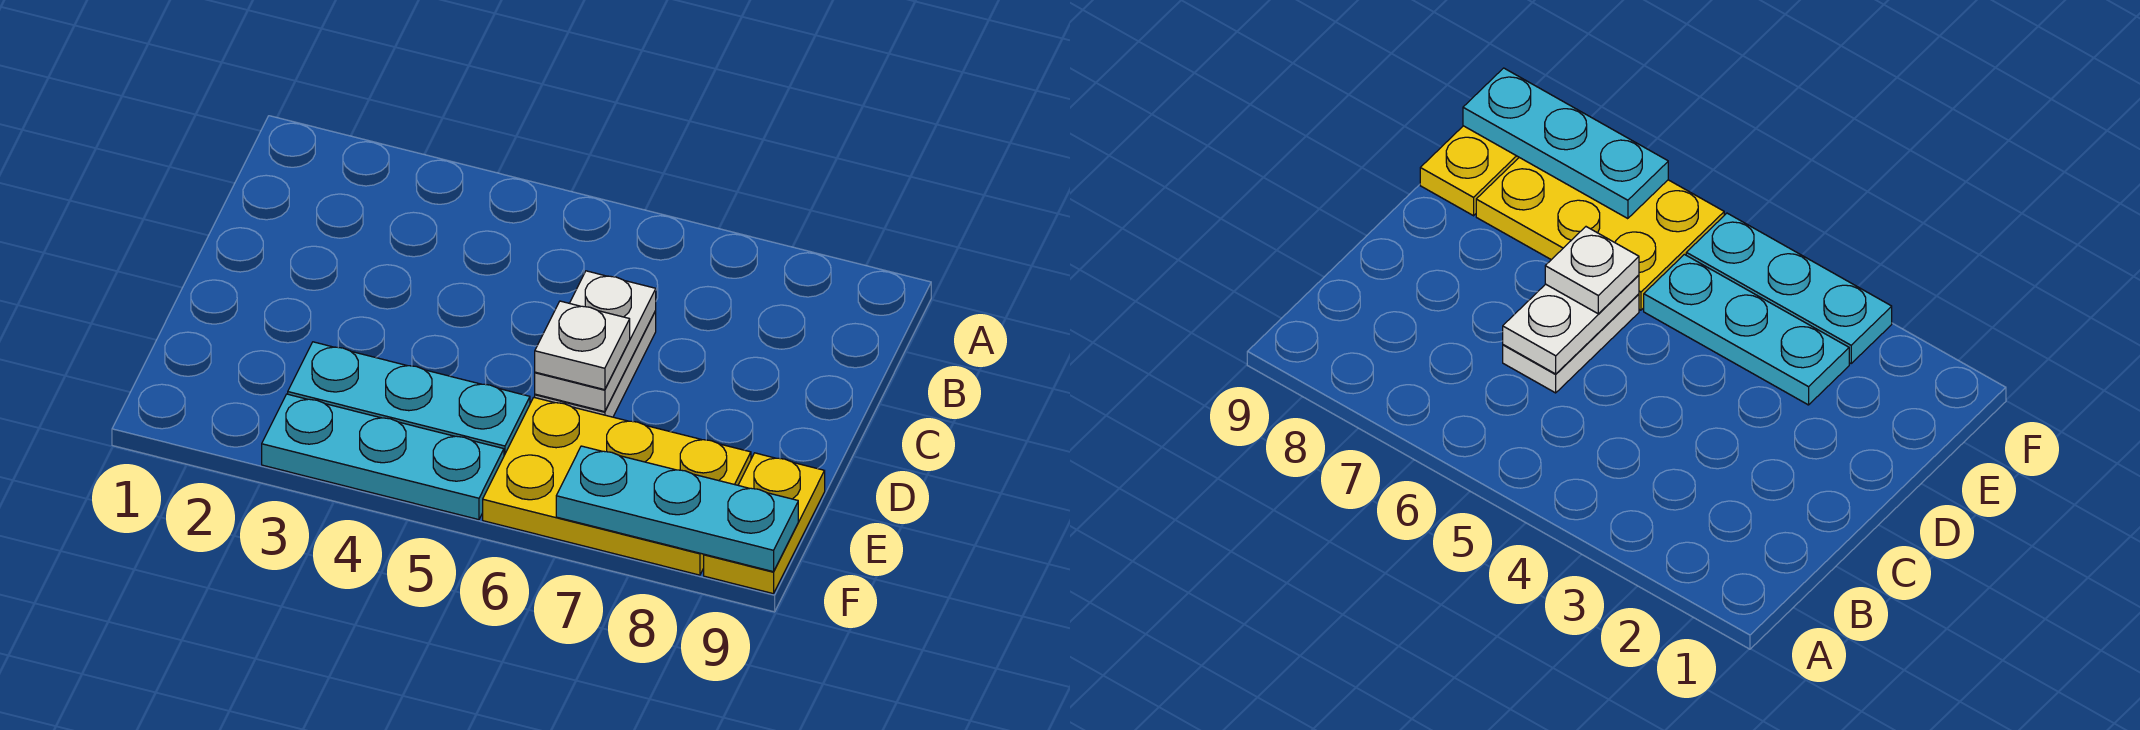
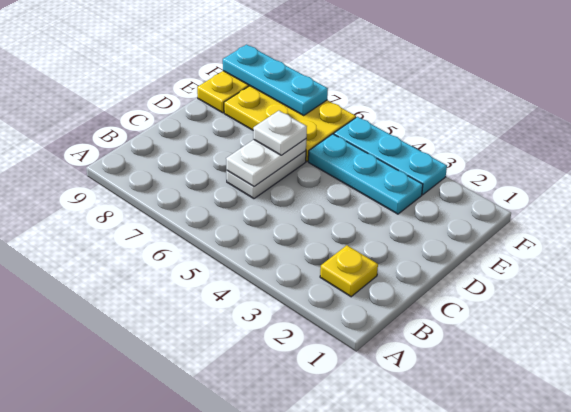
none -> yellow 1x1 plate [320,245,378,297]

